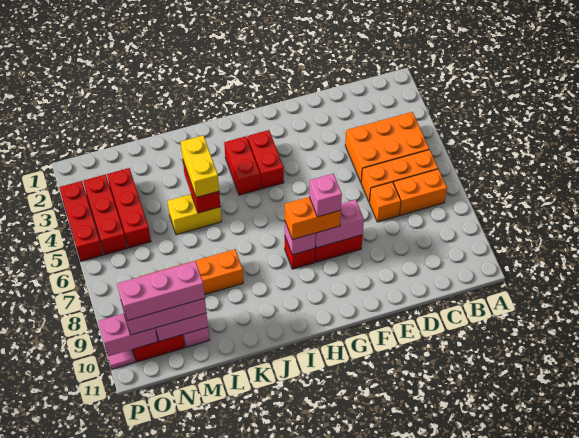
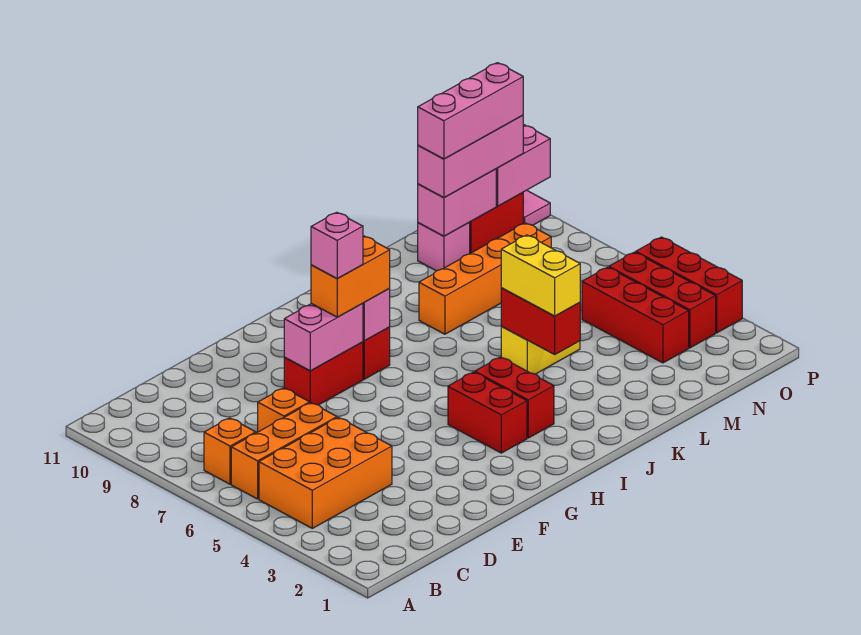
orange 1x2 brick [394,169,447,215] -> orange 1x1 brick [204,418,256,484]

